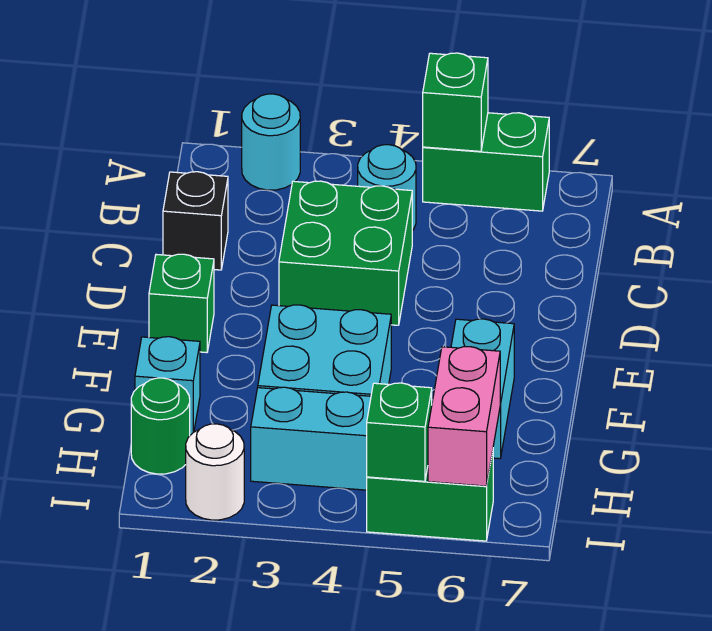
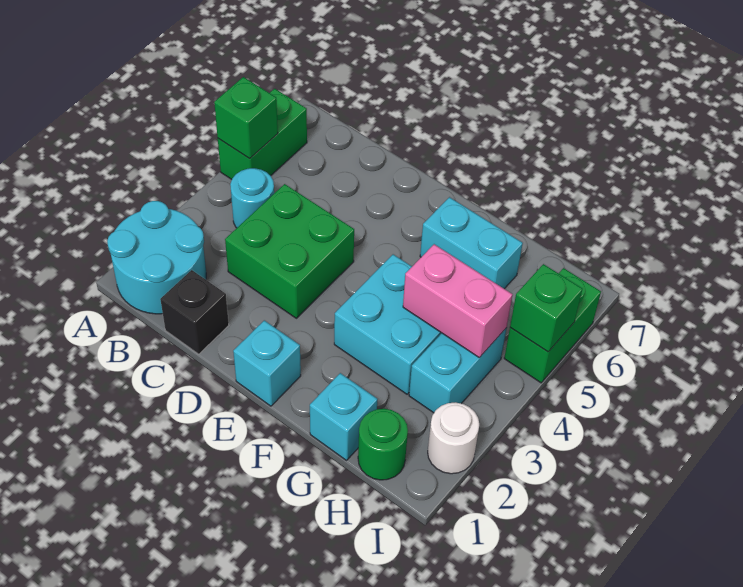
cyan 1x1 round brick [242,94,300,190] -> cyan 2x2 round brick [107,201,206,314]
green 1x1 brick [149,254,214,353] -> cyan 1x1 brick [233,320,301,406]
pink 1x2 brick [428,347,500,486] -> pink 1x2 brick moved to [403,244,513,358]

